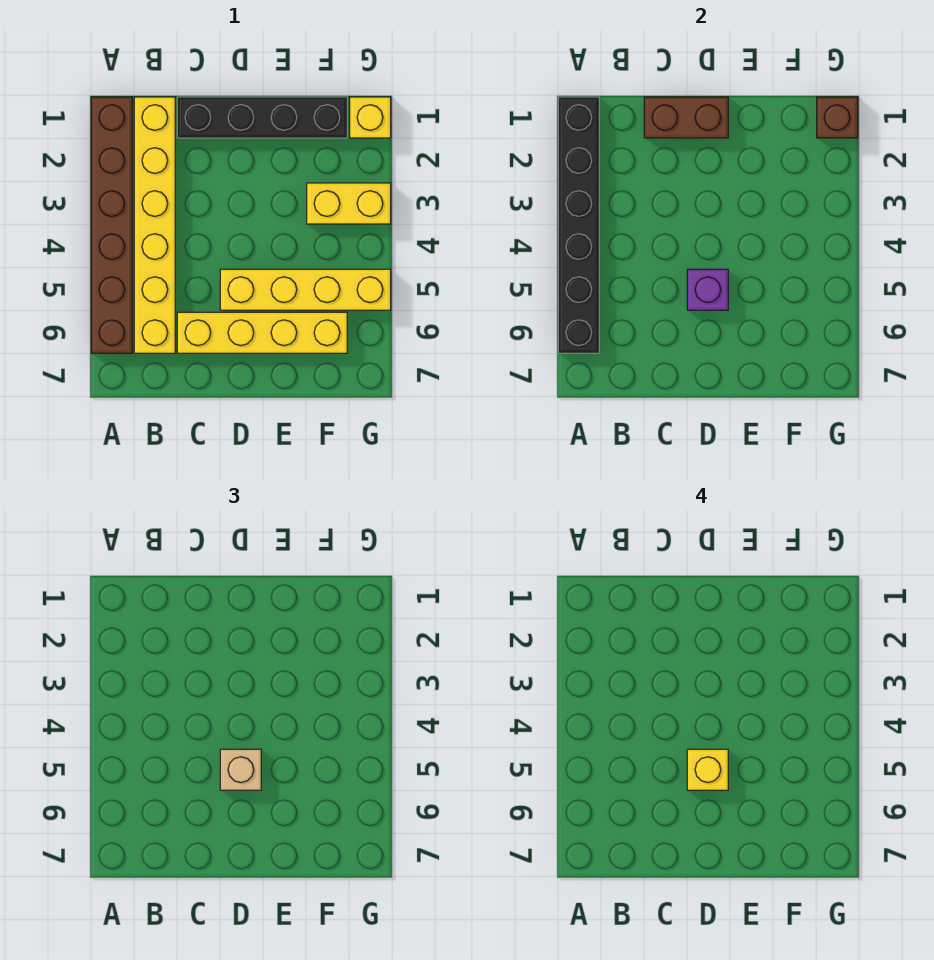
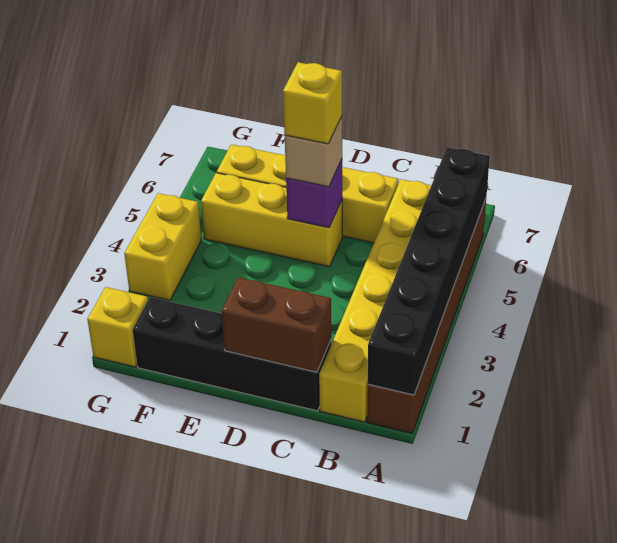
yellow 1x4 brick [220,269,391,310] -> yellow 1x3 brick [201,173,342,267]
yellow 1x2 brick [307,183,391,224] -> yellow 1x2 brick turned to [124,193,201,301]
brown 1x1 brick [817,97,858,138] -> none

